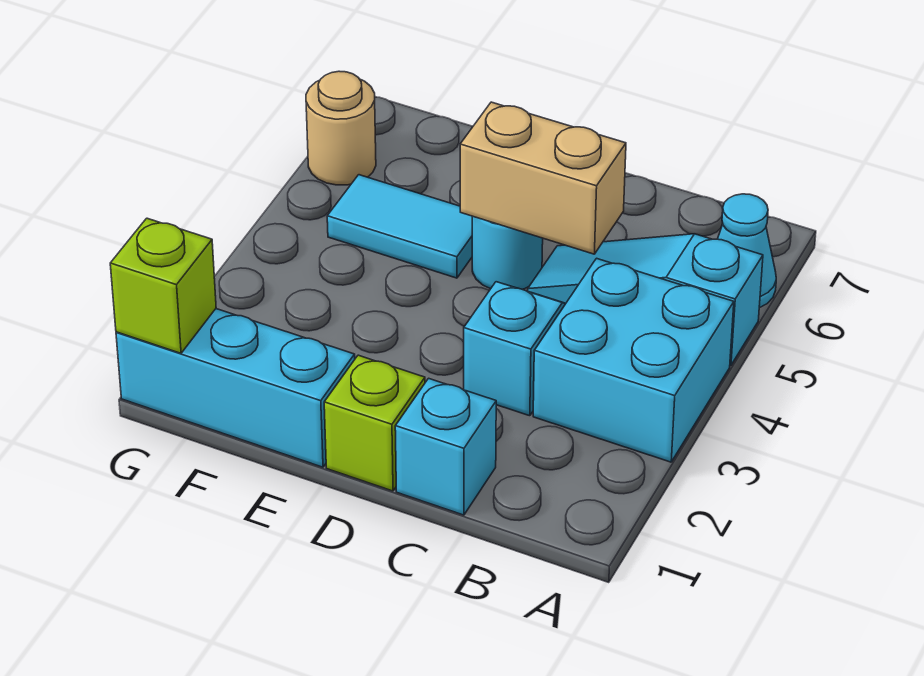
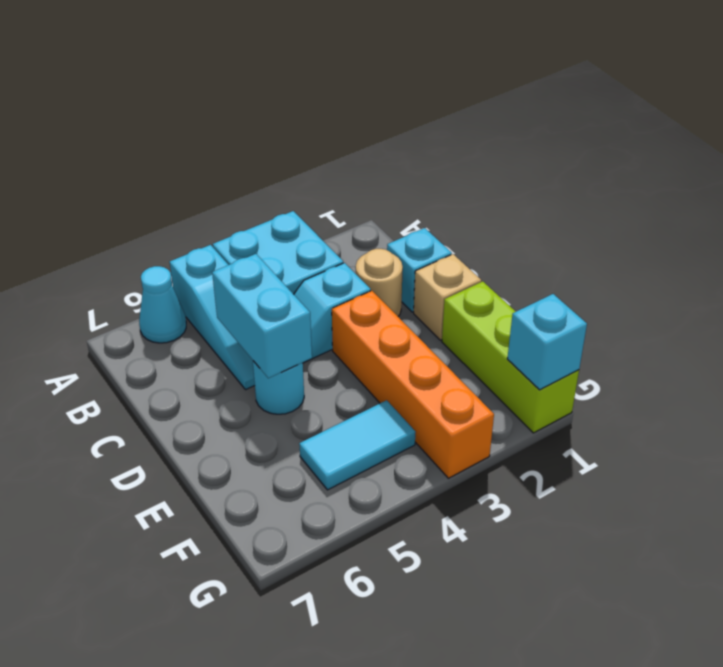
tan 1x2 brick [460,102,626,254] -> cyan 1x2 brick [212,254,312,378]
lime 1x1 brick [324,355,425,491] -> tan 1x1 brick [414,254,481,340]
none -> orange 1x4 brick [332,291,494,478]
cyan 1x3 brick [116,309,355,467] -> lime 1x3 brick [442,281,579,433]
cyan 1x2 tile [327,175,472,278] -> cyan 1x2 tile turned to [299,400,415,490]
lime 1x1 brick [110,218,216,353] -> cyan 1x1 brick [507,294,587,390]
tan 1x1 round brick [306,71,376,185] -> tan 1x1 round brick moved to [356,249,403,316]

